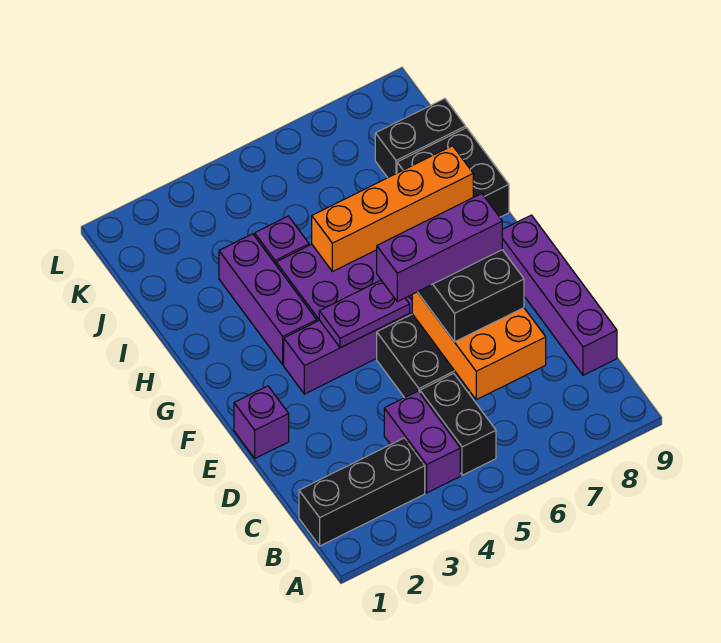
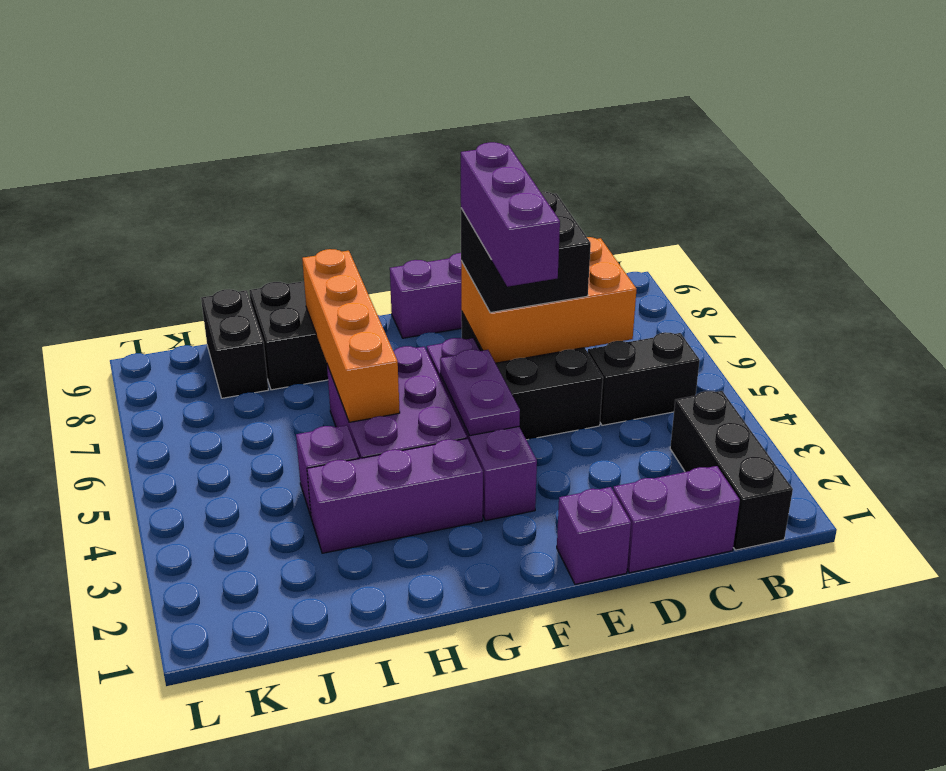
purple 1x2 brick [384,391,460,493] -> purple 1x2 brick moved to [613,466,740,573]

